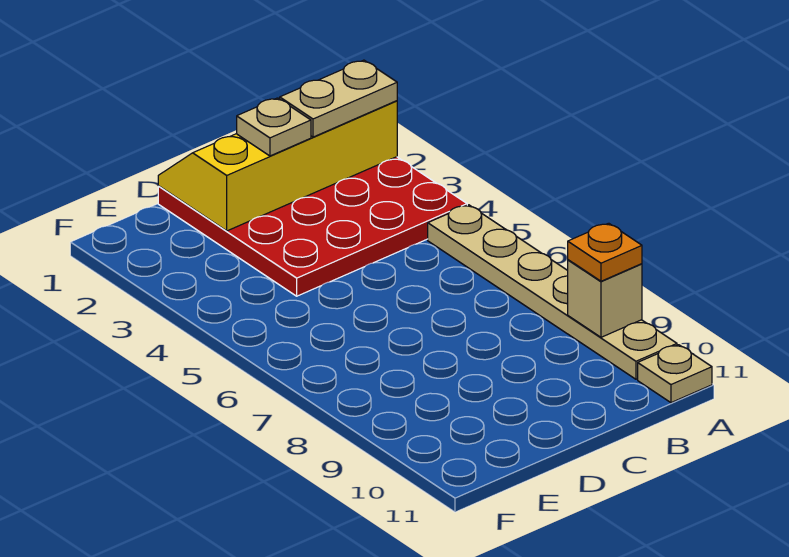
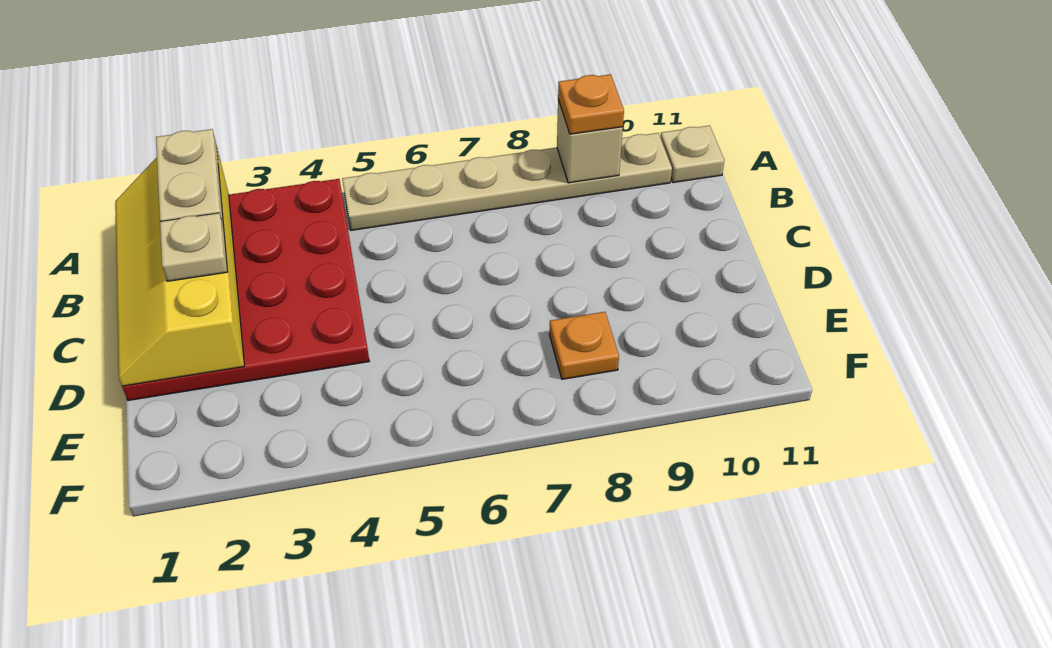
none -> orange 1x1 plate [549,312,619,379]

